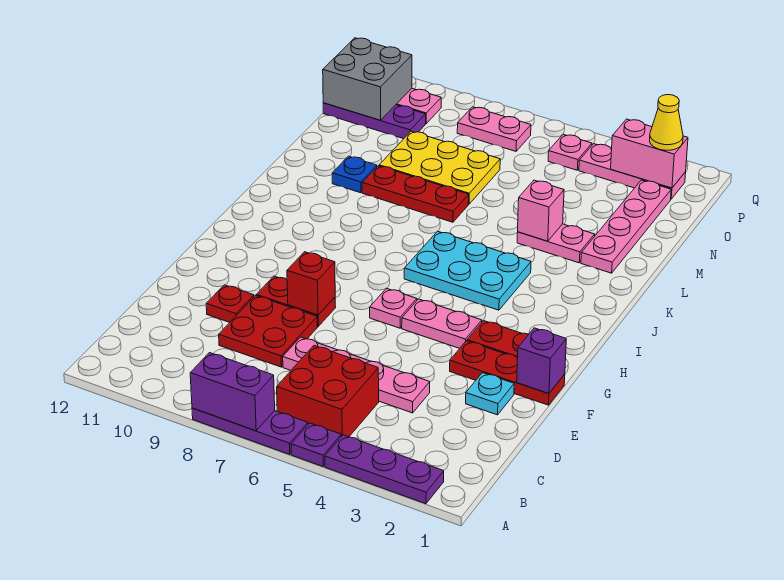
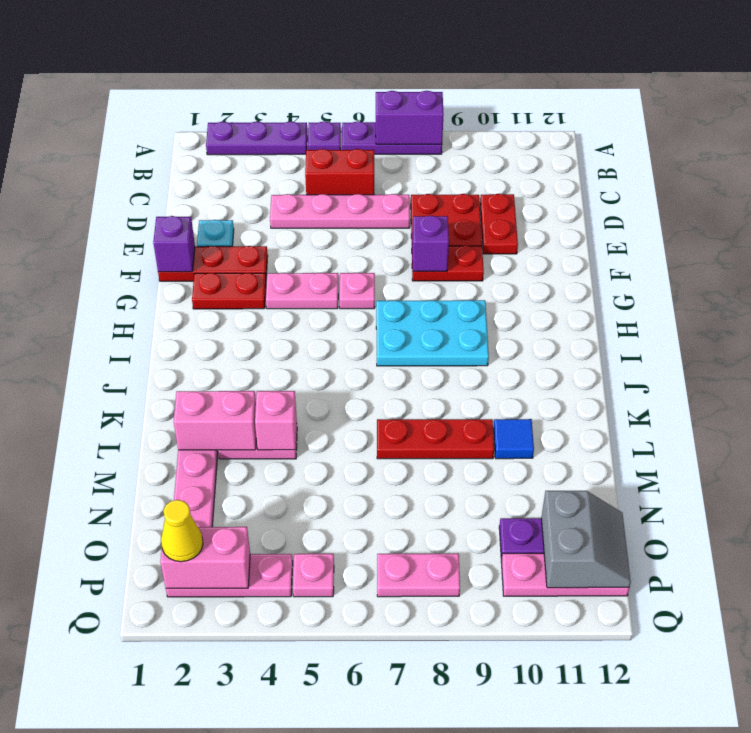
red 2x2 brick [277,346,379,437] -> red 1x2 brick [305,149,374,195]
red 1x1 plate [206,285,254,322] -> red 1x2 plate [480,194,518,254]
red 1x1 brick [287,252,335,315] -> purple 1x1 brick [412,216,449,271]
cyan 2x3 plate [404,231,531,310] -> cyan 2x3 plate moved to [376,300,489,366]
none -> pink 1x2 brick [174,391,256,450]
blue 1x1 plate [332,156,377,193] -> blue 1x1 tile [493,419,534,459]
yellow 2x3 plate [379,131,500,204] -> none
grey 2x2 brick [323,38,412,120] -> grey 2x2 slope [541,491,631,588]

